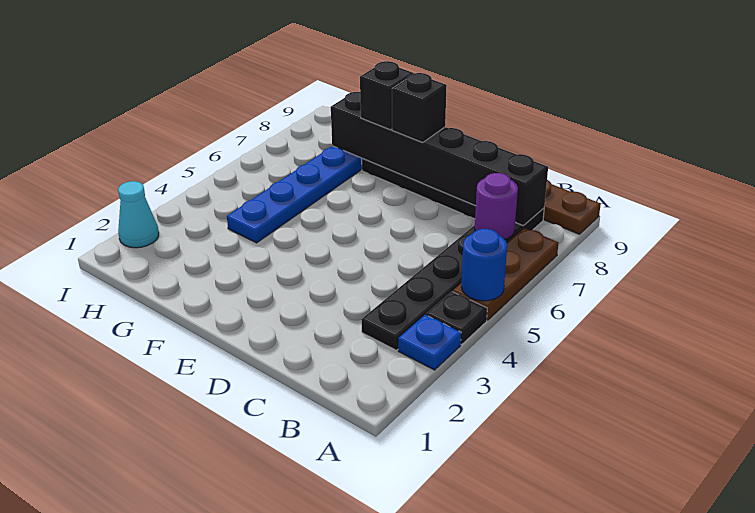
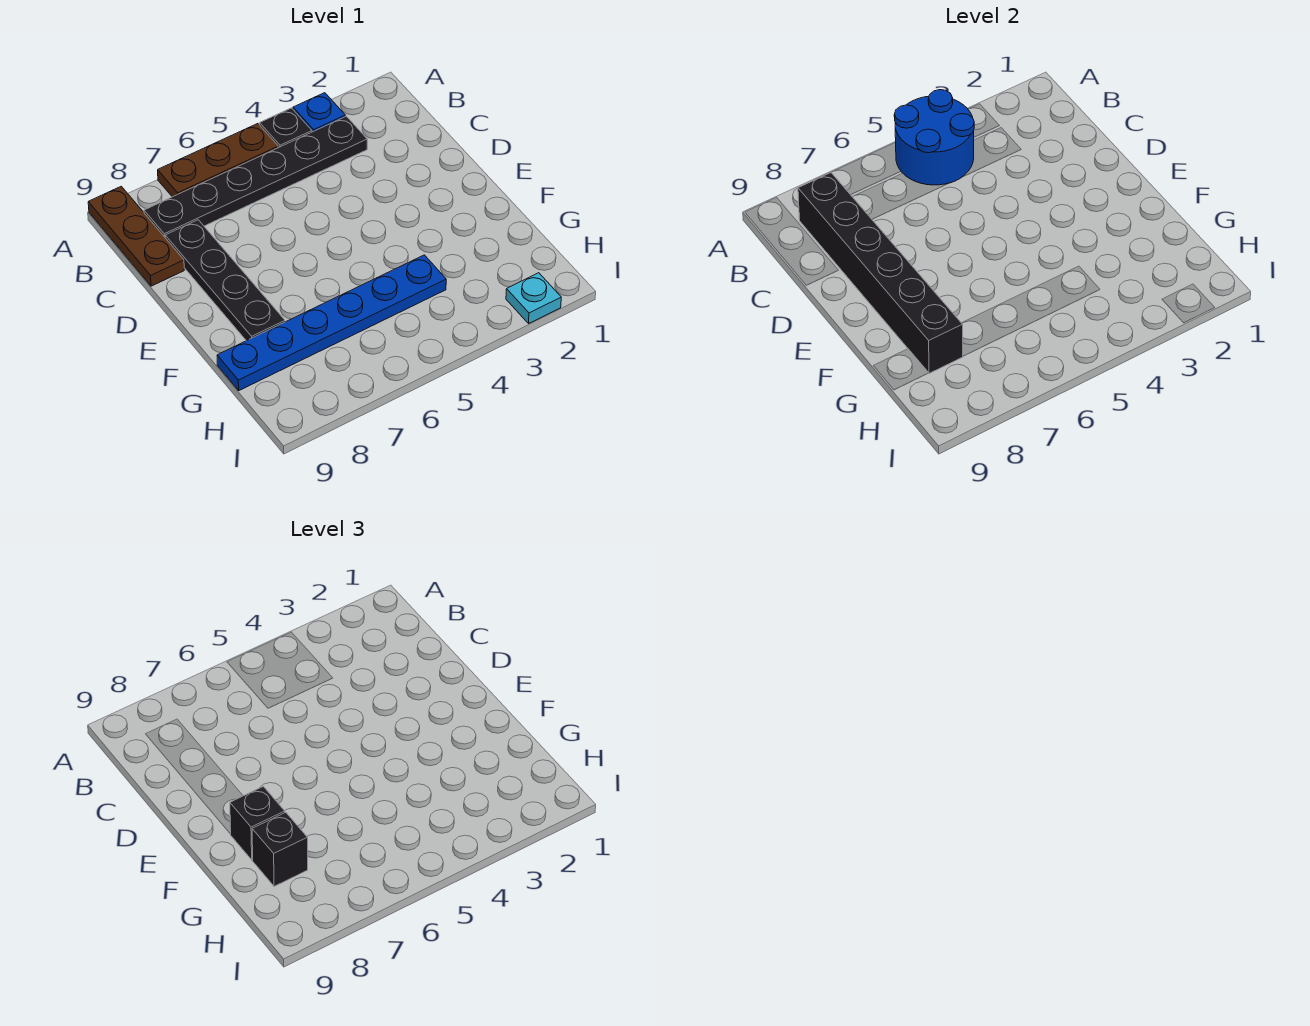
blue 1x1 round brick [461,229,507,301] -> blue 2x2 round brick [894,90,974,185]
purple 1x1 round brick [475,173,518,239] -> none
black 1x1 brick [392,73,447,142] -> black 1x1 brick moved to [252,812,308,886]
cyan 1x1 cone [118,181,159,248] -> cyan 1x1 plate [506,273,561,323]

